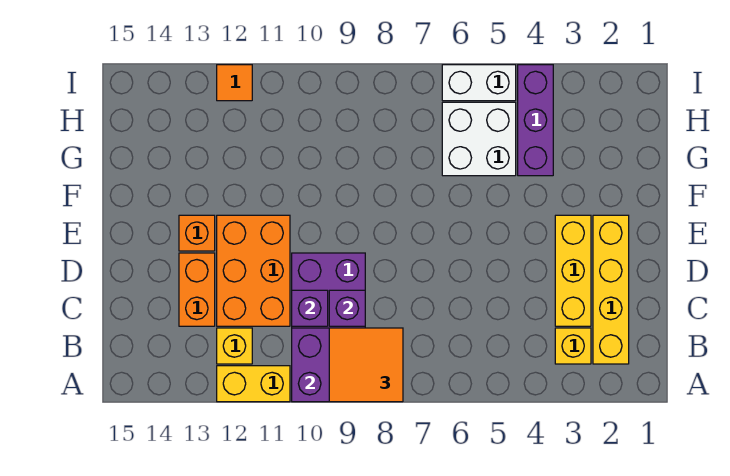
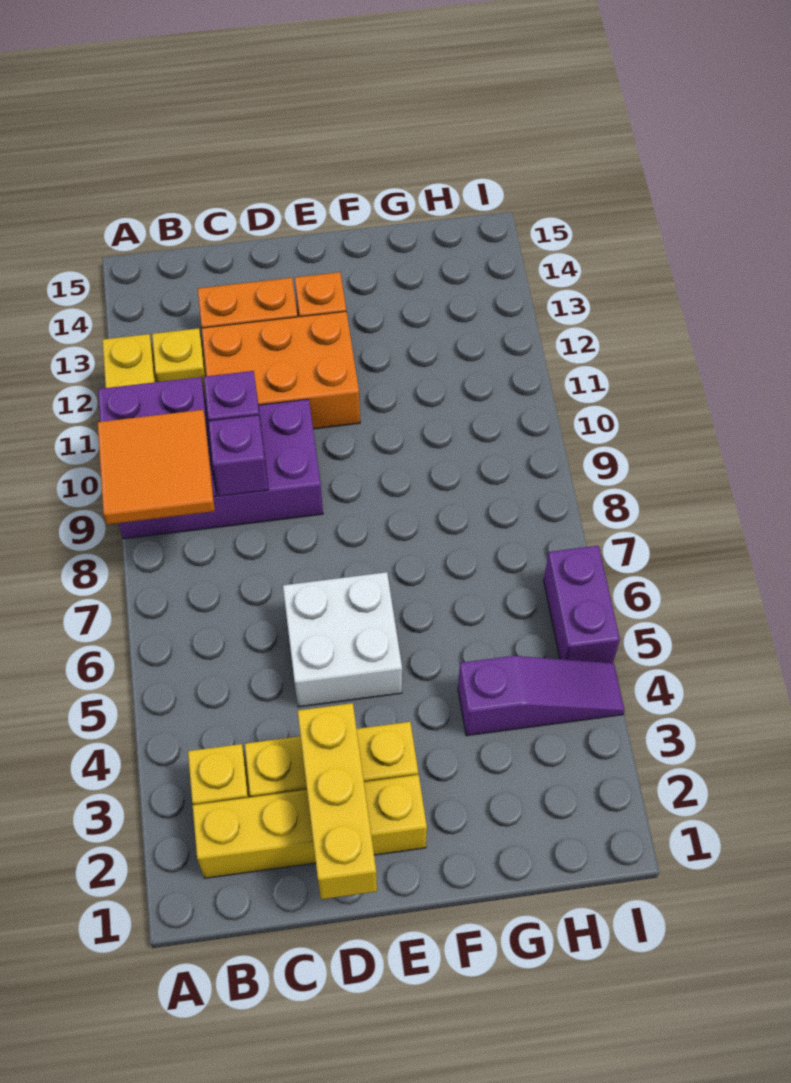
none -> yellow 1x3 brick [298,703,377,899]
purple 1x3 brick [518,65,553,176] -> purple 1x3 slope [458,656,624,736]
white 2x2 brick [442,102,516,176] -> white 2x2 brick moved to [283,572,402,707]
white 1x2 brick [442,65,516,101] -> purple 1x2 brick [544,546,620,663]
orange 1x1 tile [217,65,252,101] -> none

